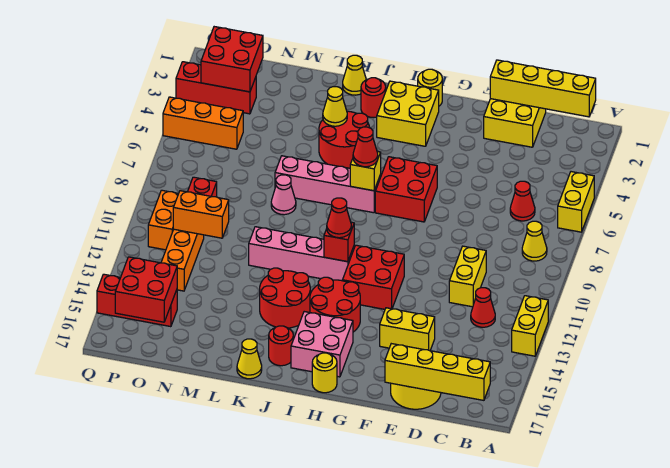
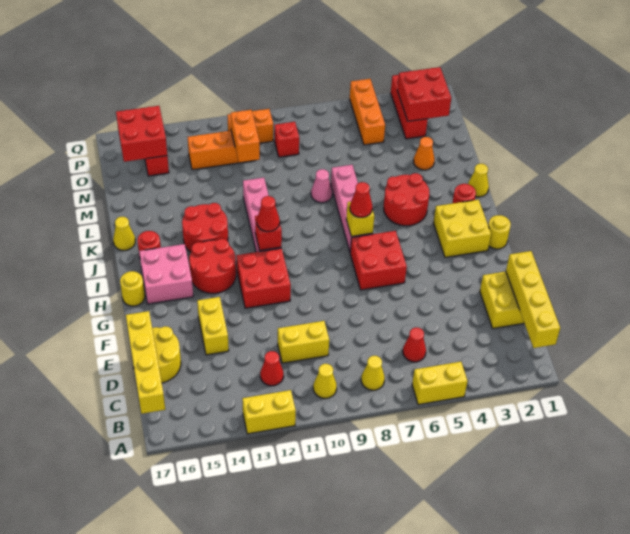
yellow 1x1 cone [323,87,347,126] -> yellow 1x1 cone moved to [313,364,337,398]
none -> orange 1x1 cone [414,137,435,170]

